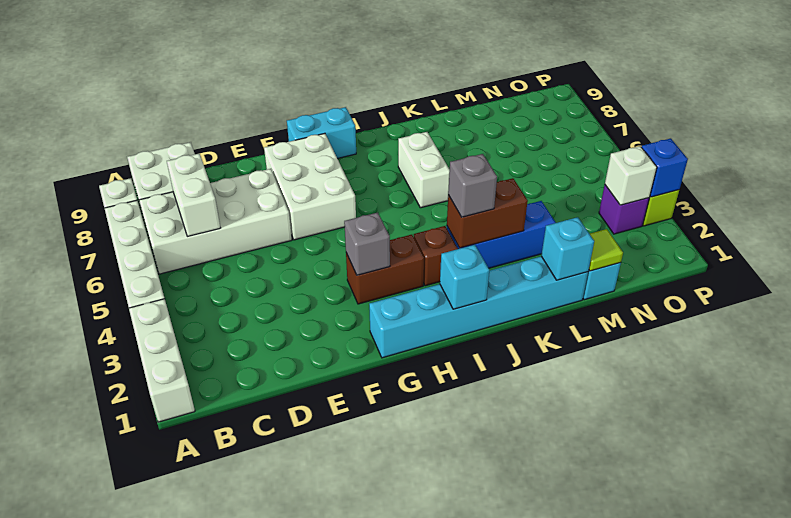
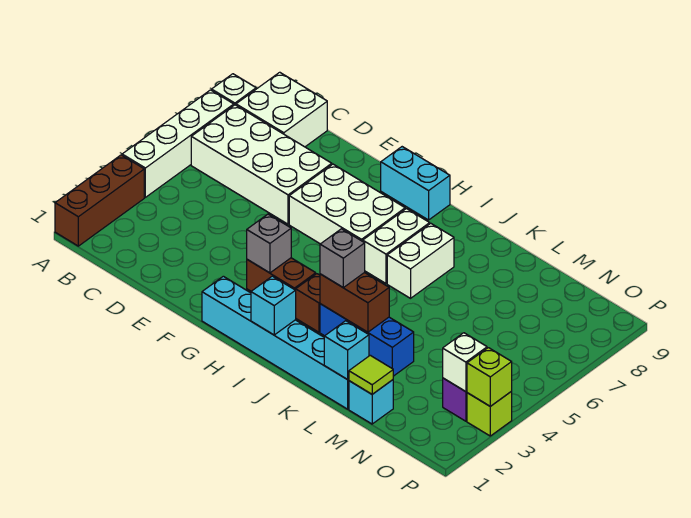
white 1x3 brick [129,299,195,422] -> brown 1x3 brick [55,155,144,246]
white 1x2 brick [167,154,220,236] -> white 1x2 brick moved to [363,209,430,283]
white 2x3 brick [264,133,356,240] -> white 2x3 brick turned to [289,164,405,244]
blue 1x1 brick [641,138,688,197] -> lime 1x1 brick [467,348,512,406]

